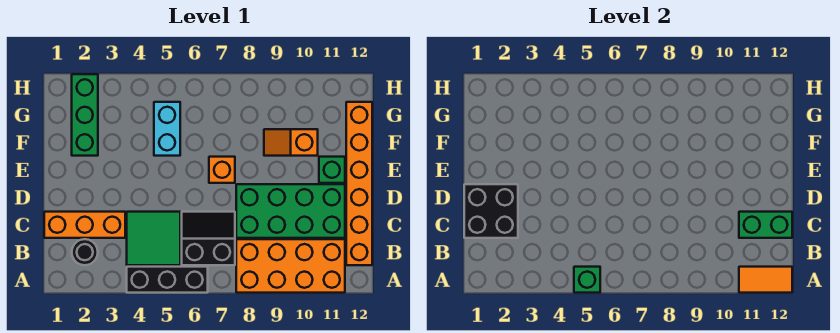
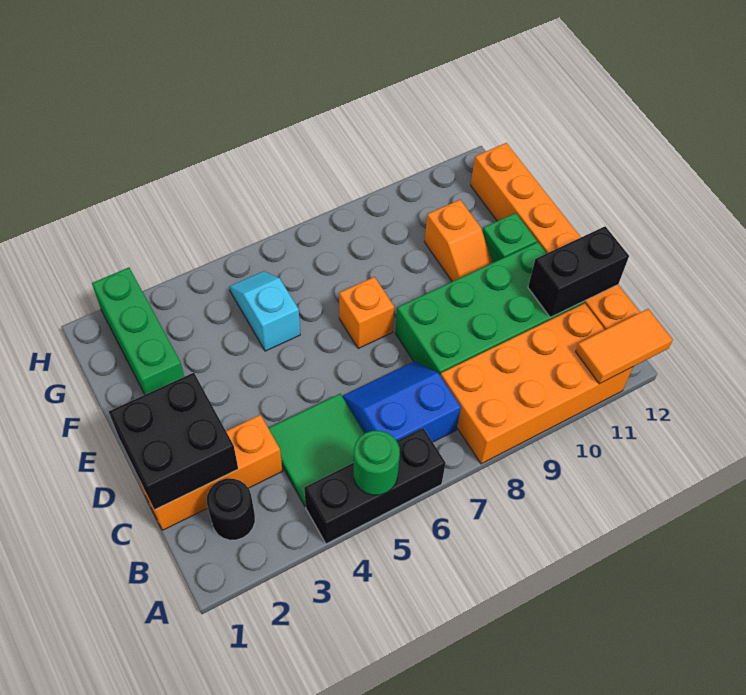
green 1x1 brick [574,267,600,293] -> green 1x1 round brick [354,431,400,495]
black 2x2 slope [182,212,235,265] -> blue 2x2 slope [342,361,461,442]
green 1x2 brick [739,212,792,238] -> black 1x2 brick [528,226,629,317]
cyan 1x2 brick [154,102,180,156] -> cyan 1x2 slope [229,271,300,351]
orange 1x2 slope [264,129,318,156] -> orange 1x2 slope turned to [424,200,492,282]

